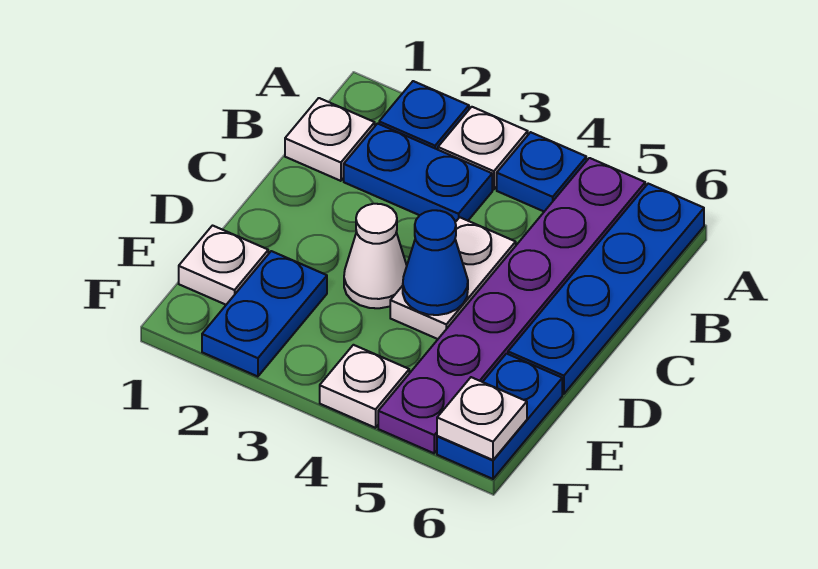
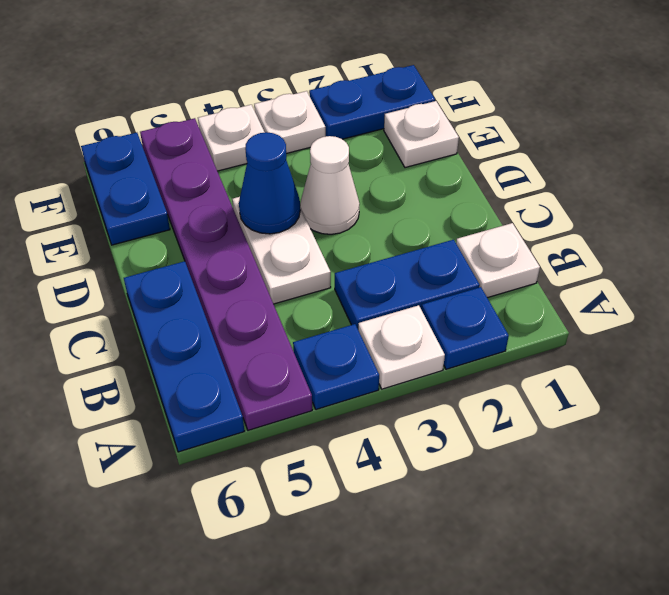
blue 1x4 plate [508,184,704,394] -> blue 1x3 plate [124,261,244,452]
blue 1x2 plate [202,251,327,377] -> blue 1x2 plate turned to [309,65,435,139]
white 1x1 plate [437,377,527,460] -> white 1x1 plate moved to [254,91,326,154]

